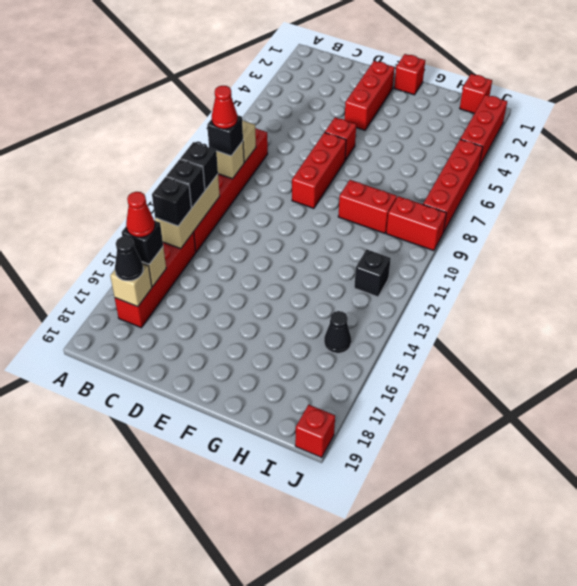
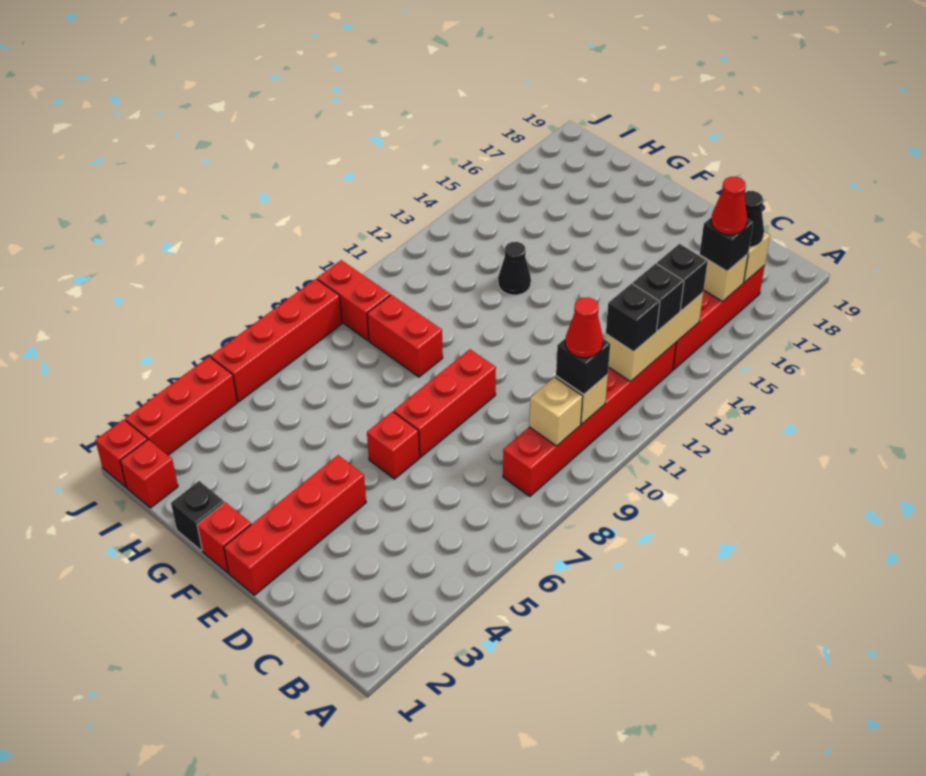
red 1x3 brick [345,61,395,130] -> red 1x4 brick [224,455,366,595]
black 1x1 brick [354,249,391,297] -> black 1x1 brick moved to [171,481,224,551]
black 1x1 cone [324,311,351,353] -> black 1x1 cone moved to [498,242,531,295]
red 1x1 brick [295,405,335,458] -> red 1x1 brick moved to [95,419,147,487]

